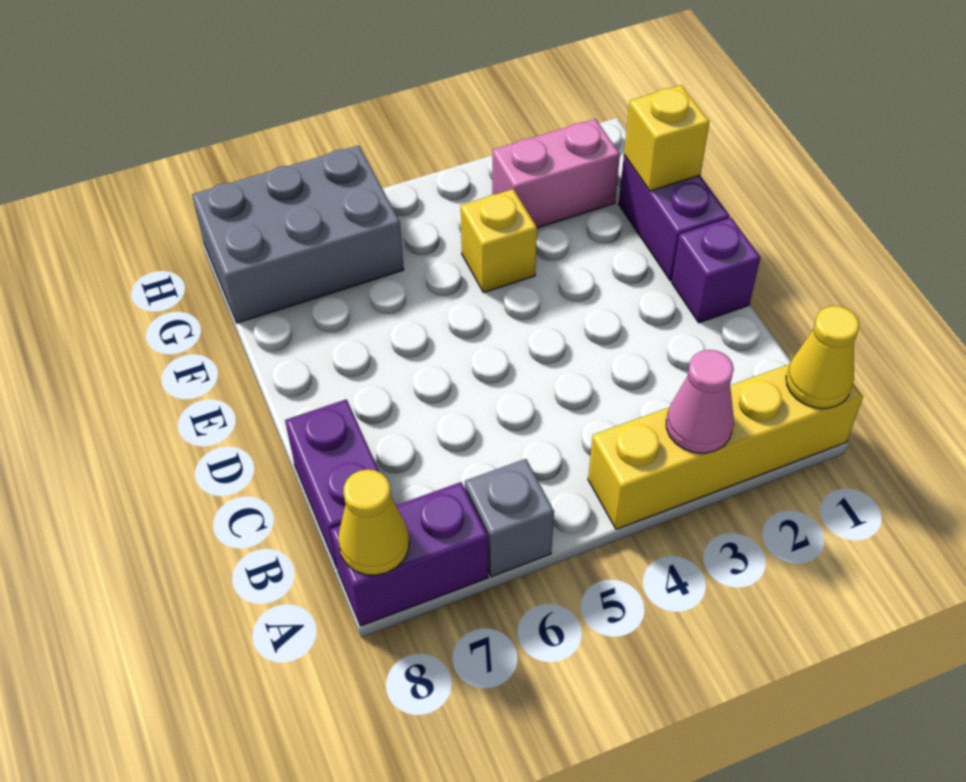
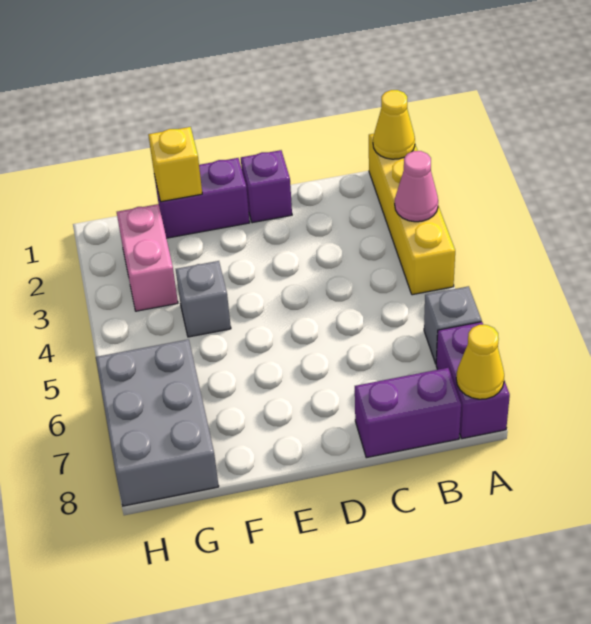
yellow 1x1 brick [460,189,537,293] -> grey 1x1 brick [176,261,231,337]

